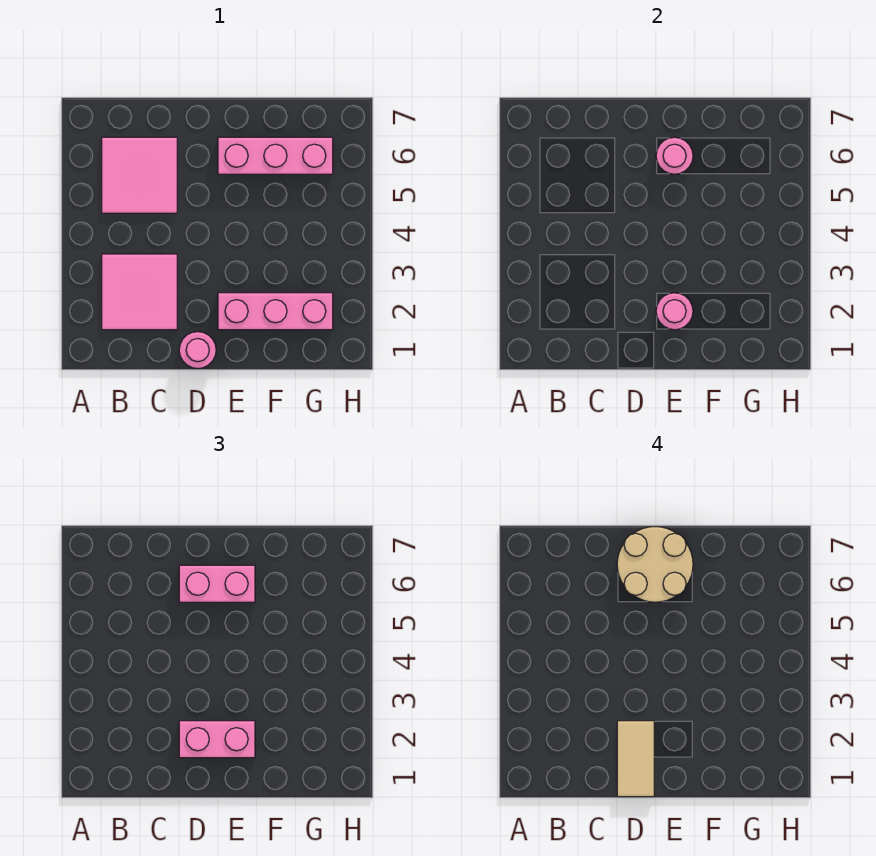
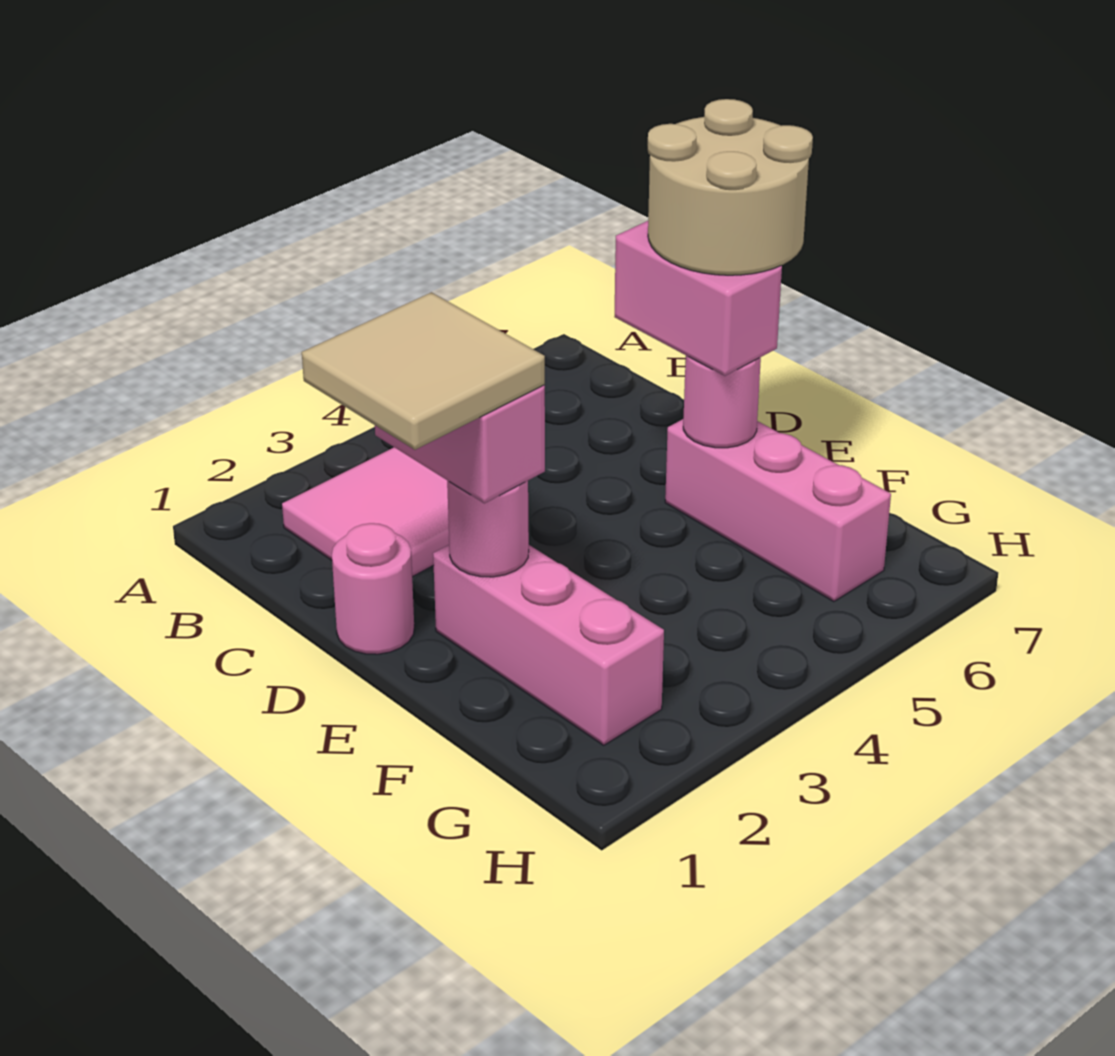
pink 2x2 tile [102,137,177,213] -> none
tan 1x2 tile [617,721,654,797] -> tan 2x2 tile [302,292,545,450]

